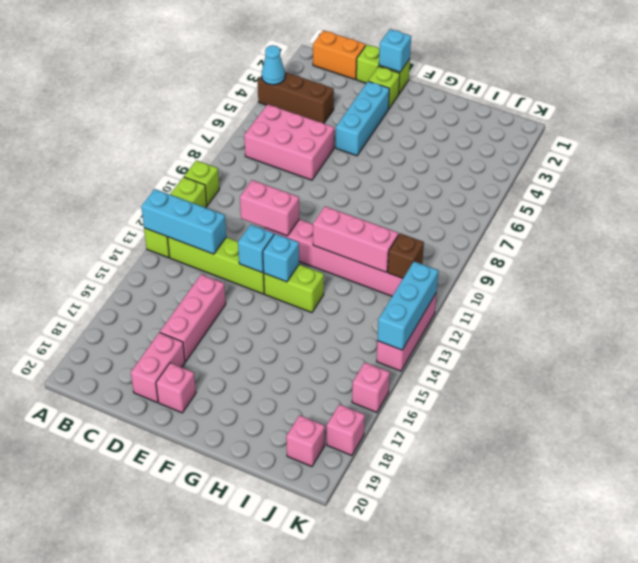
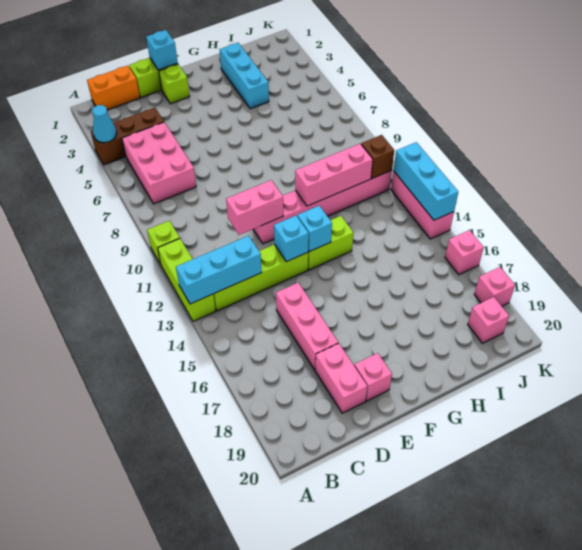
pink 2x3 brick [244,104,334,180] -> pink 2x3 brick turned to [122,122,196,204]
cyan 1x3 brick [336,81,389,156] -> cyan 1x3 brick moved to [220,43,269,109]

